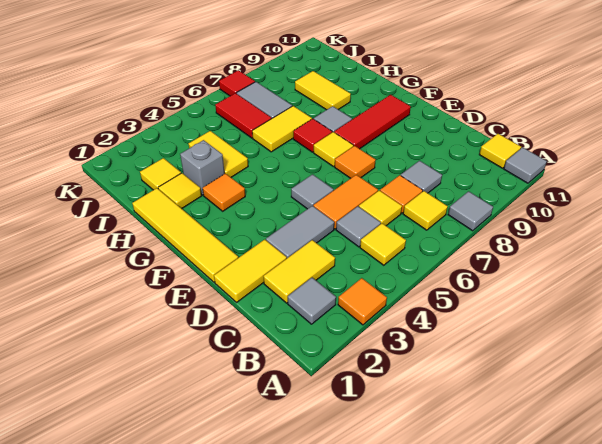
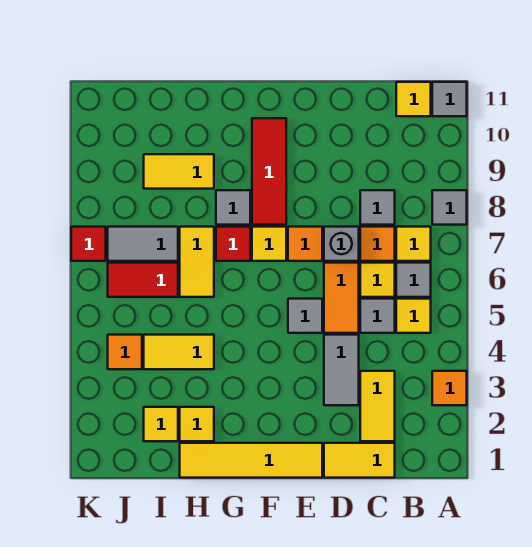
grey 1x1 tile [288,278,336,324] -> grey 1x1 tile moved to [396,263,431,297]
yellow 1x2 tile [214,239,287,302] -> yellow 1x2 tile turned to [324,443,395,478]
orange 1x1 tile [203,173,245,211] -> orange 1x1 tile moved to [108,335,142,369]
grey 1x1 brick [180,140,225,195] -> grey 1x1 brick moved to [324,227,359,261]

